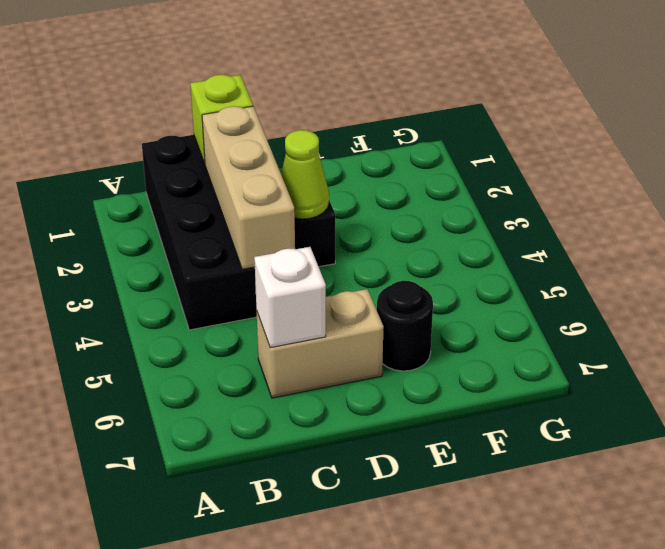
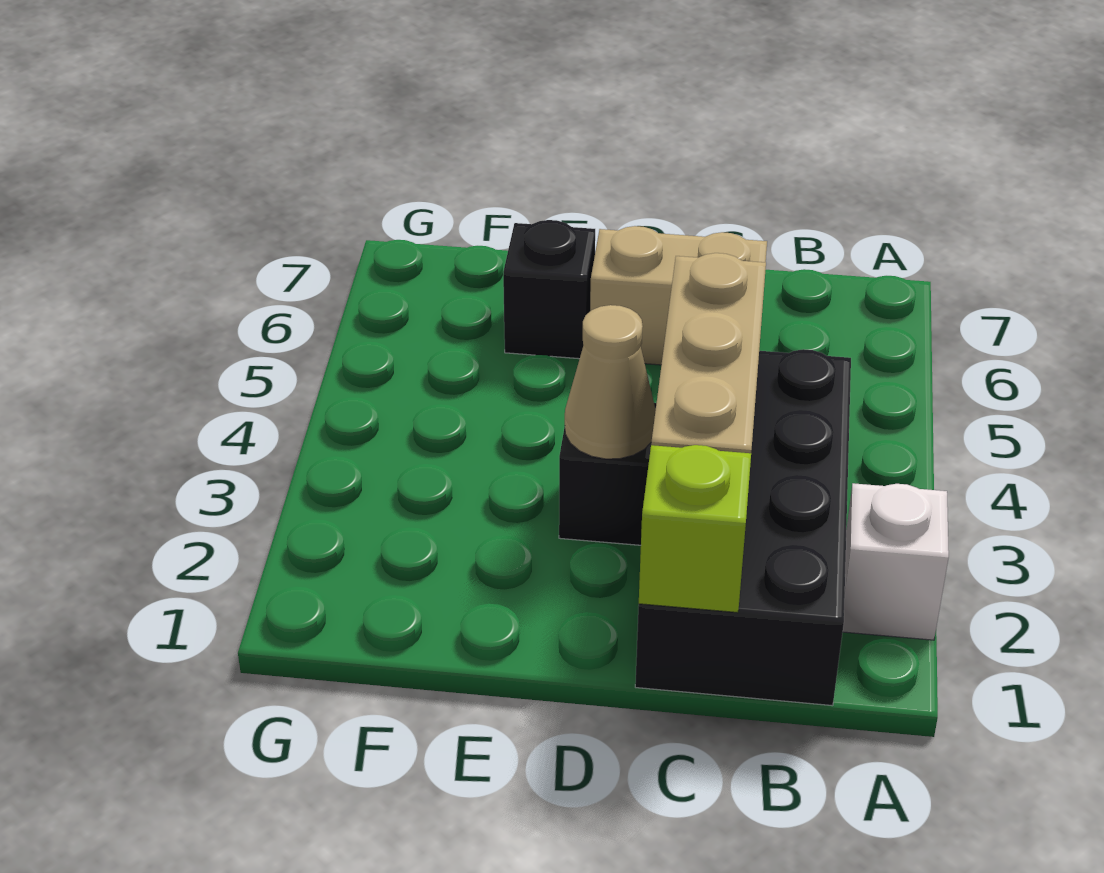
white 1x1 brick [254,247,326,348] -> white 1x1 brick moved to [843,483,949,640]
lime 1x1 cone [281,130,329,219] -> tan 1x1 cone [565,305,655,459]
black 1x1 round brick [377,281,433,371] -> black 1x1 brick [503,220,595,359]

